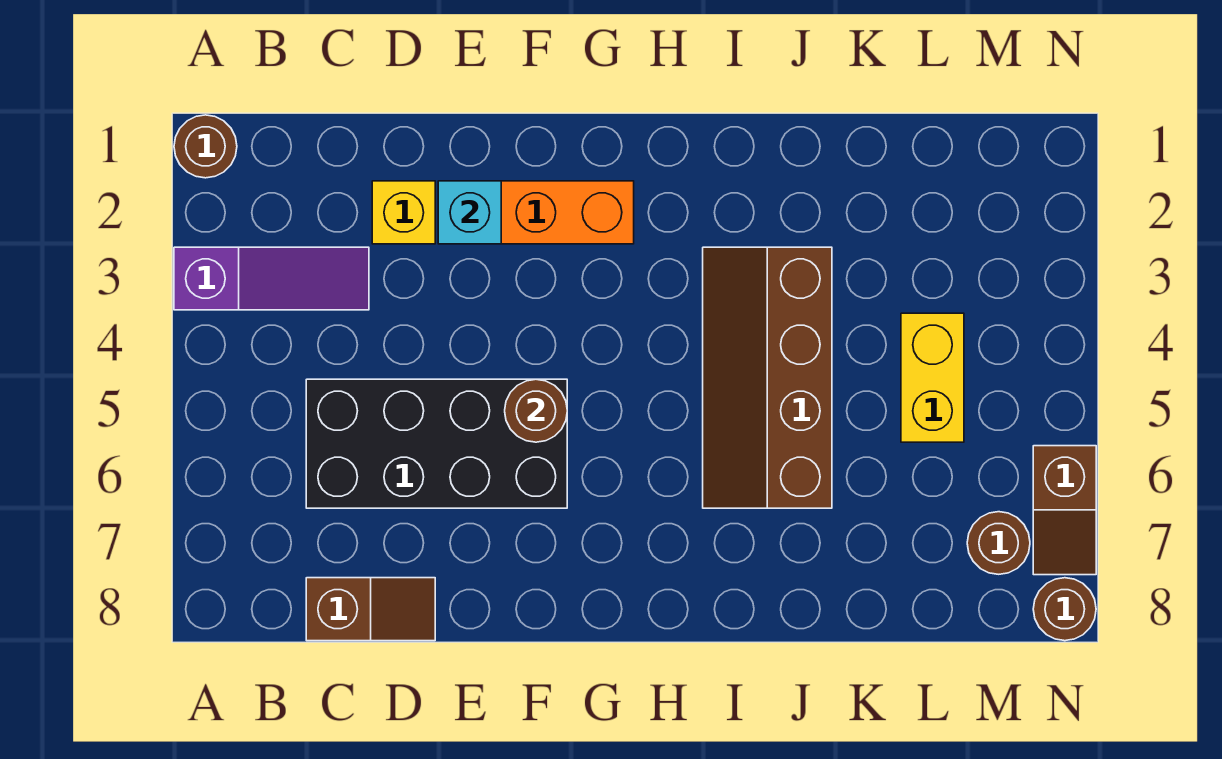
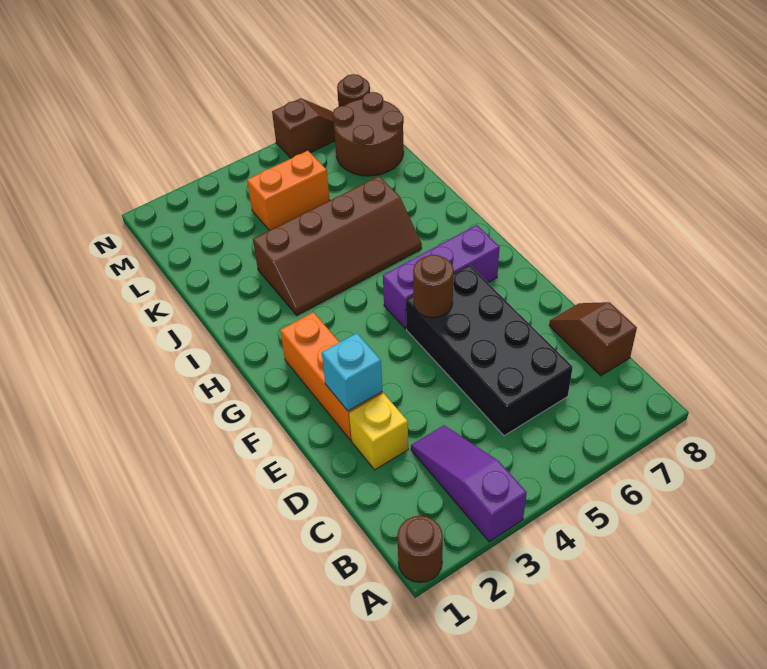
none -> purple 1x3 brick [383,225,500,329]
yellow 1x2 brick [901,313,964,442] -> orange 1x2 brick [247,151,330,230]
brown 1x1 round brick [967,512,1030,574] -> brown 2x2 round brick [333,92,404,176]

